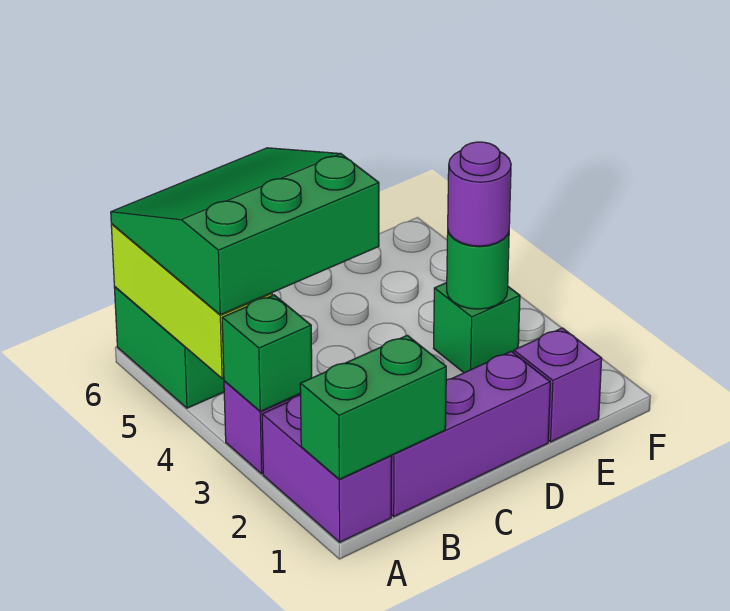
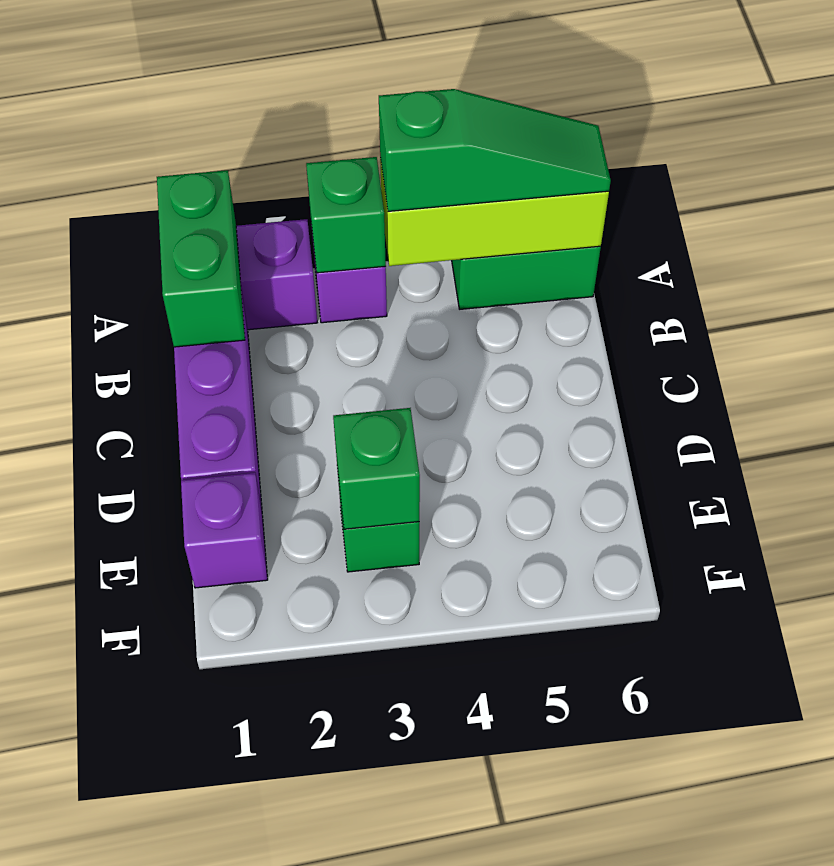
green 3x3 slope [111,148,379,315] -> green 1x3 slope [379,89,611,211]
green 1x1 round brick [447,231,509,309] -> green 1x1 brick [333,408,420,529]
purple 1x1 round brick [448,142,511,246] -> none

